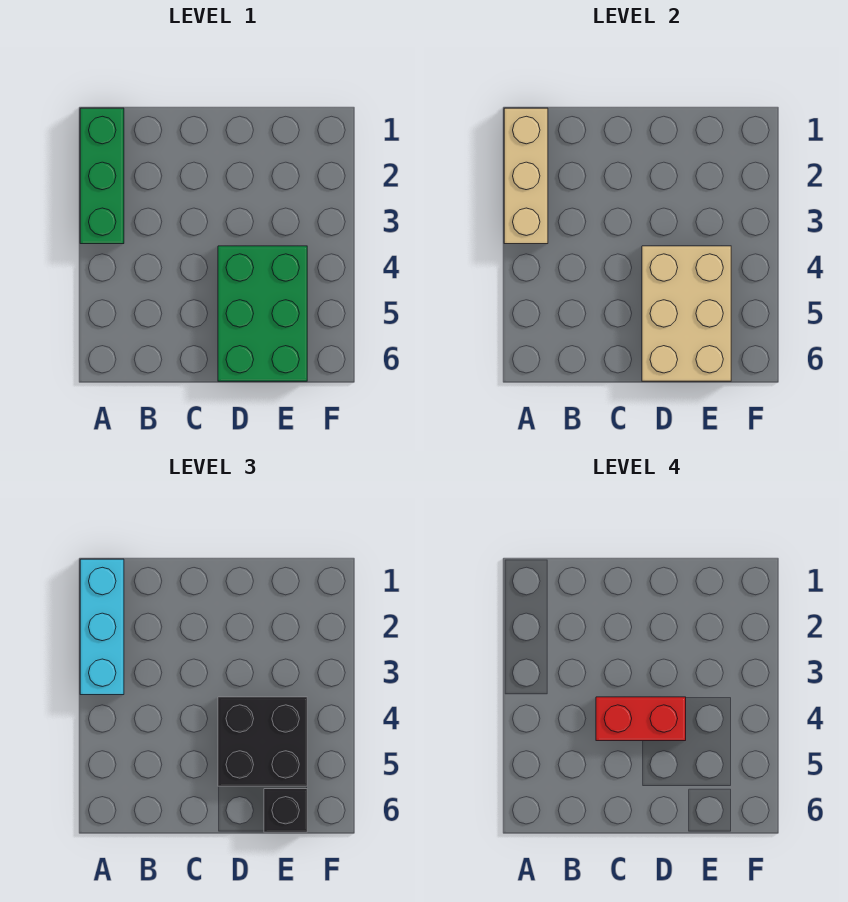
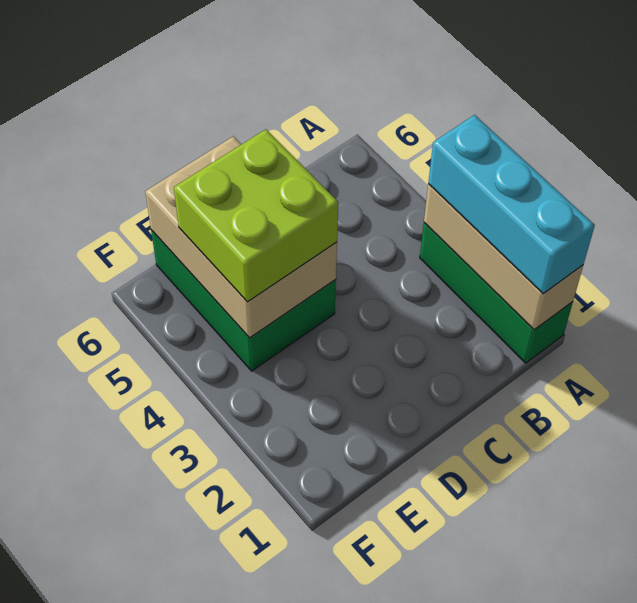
red 1x2 brick [596,697,686,741] -> none
black 2x2 brick [218,697,307,786] -> lime 2x2 brick [174,129,338,302]
black 1x1 brick [264,789,307,832] -> none

